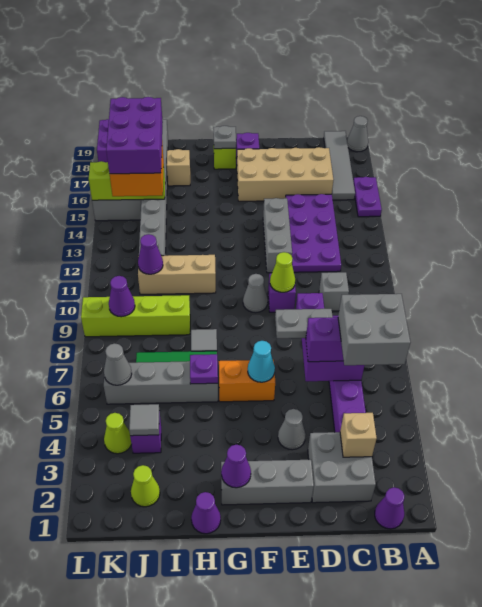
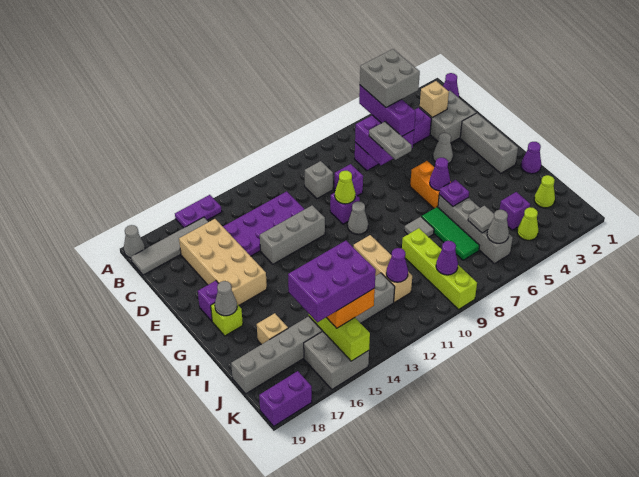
cyan 1x1 cone [248,341,275,382] -> none
purple 1x1 cone [221,445,251,488] -> purple 1x1 cone moved to [430,158,450,191]
grey 1x1 plate [213,126,236,149] -> grey 1x1 cone [215,281,237,316]
grey 1x1 tile [129,404,160,436] -> grey 1x1 tile moved to [468,206,494,233]

